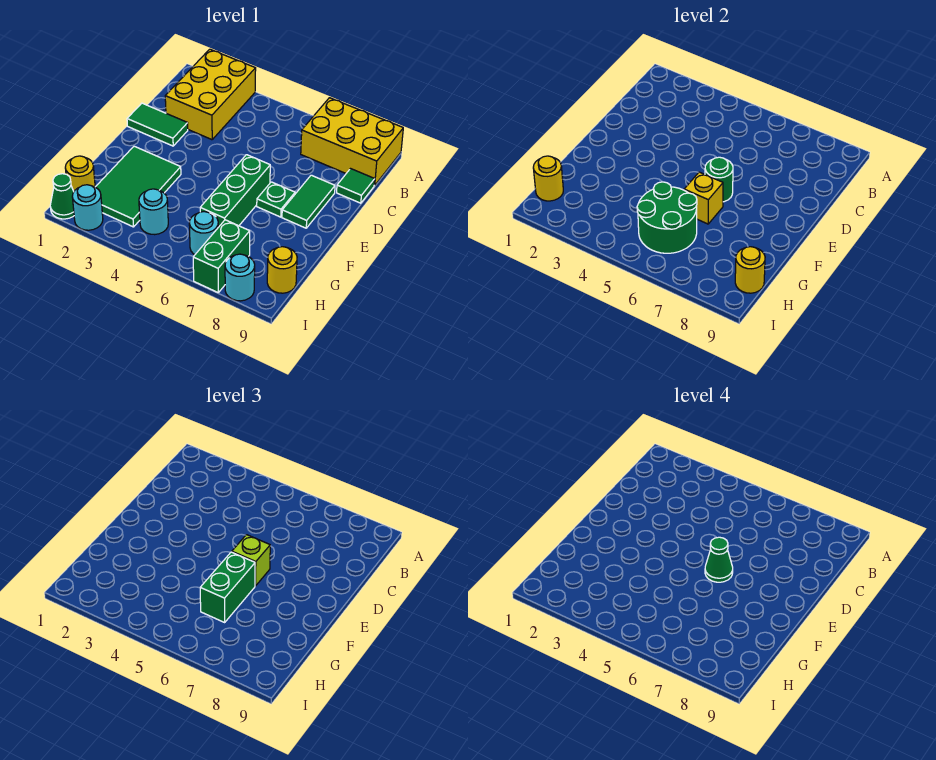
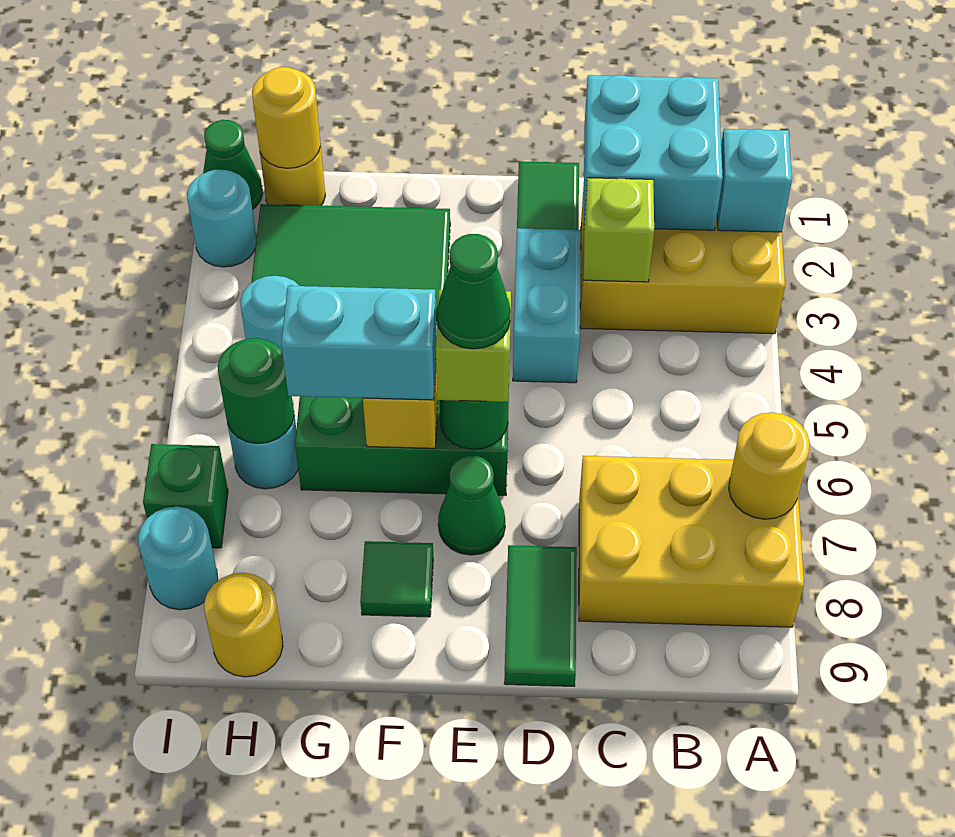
none -> cyan 1x1 brick [717,129,792,232]
yellow 2x3 brick [301,98,403,185] -> yellow 2x3 brick turned to [579,456,804,627]
none -> cyan 2x2 brick [584,75,723,230]
none -> lime 1x1 brick [584,178,654,282]
green 1x1 tile [337,169,375,203] -> green 1x1 tile moved to [360,541,433,617]
none -> cyan 1x2 brick [513,228,581,383]
green 1x2 tile [282,175,335,228] -> green 1x2 tile turned to [504,545,577,686]
green 1x1 plate [257,182,295,217] -> green 1x1 cone [438,455,505,555]
green 1x2 brick [200,552,255,622] -> cyan 1x2 brick [281,286,437,400]
green 2x2 round brick [637,182,697,253] -> green 1x1 round brick [218,338,294,444]
green 1x2 brick [193,220,250,292] -> green 1x1 brick [143,444,228,548]
yellow 1x1 round brick [735,247,765,293] -> yellow 1x1 round brick moved to [729,412,810,519]

